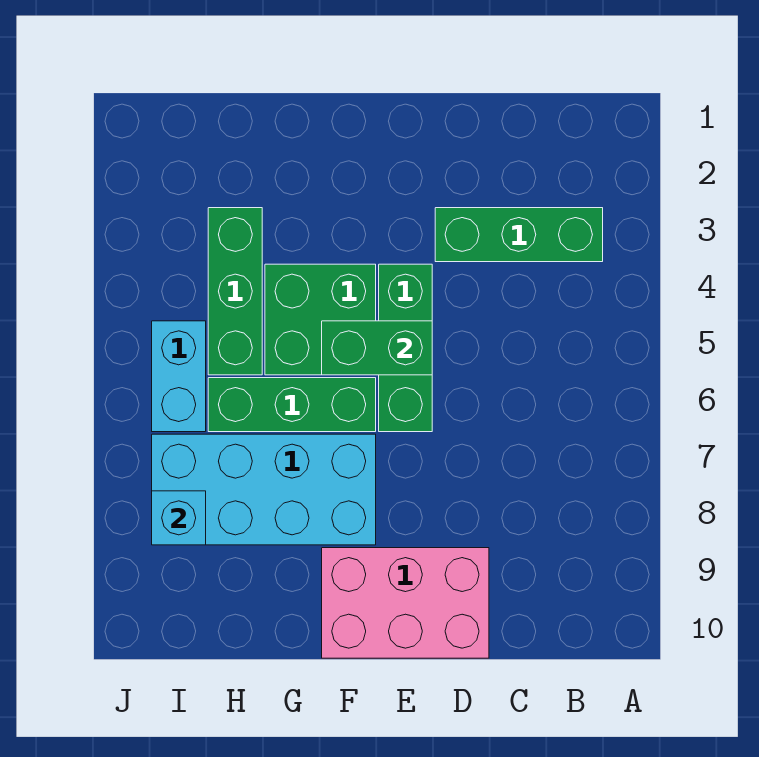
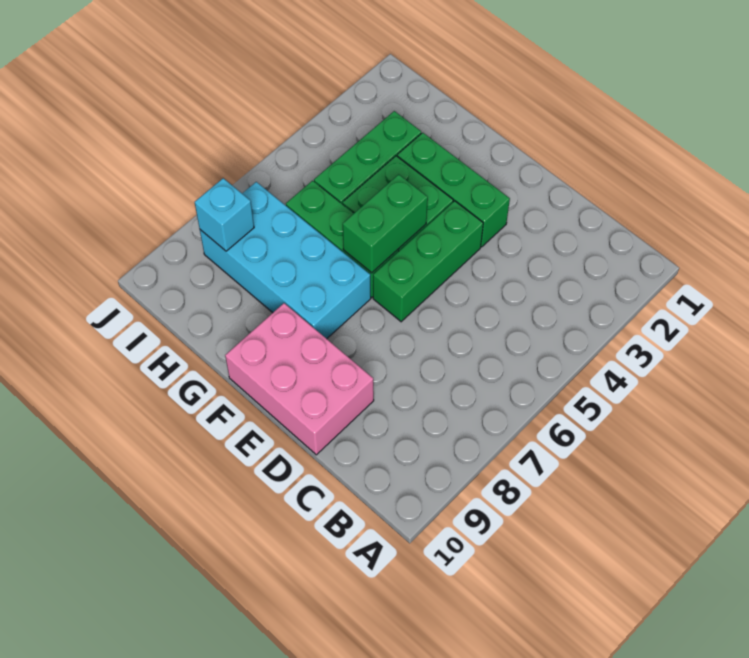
green 1x3 brick [435,208,603,262] -> green 1x3 brick moved to [397,133,510,247]
green 1x2 brick [322,321,432,375] -> green 1x2 brick turned to [343,174,428,273]
cyan 1x2 brick [152,321,206,432] -> none

